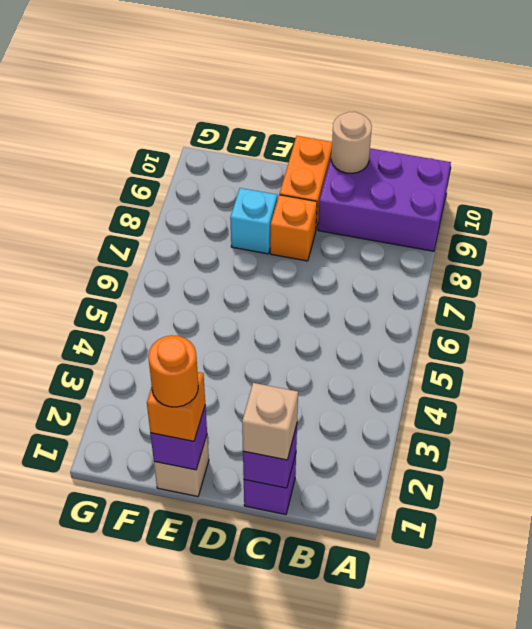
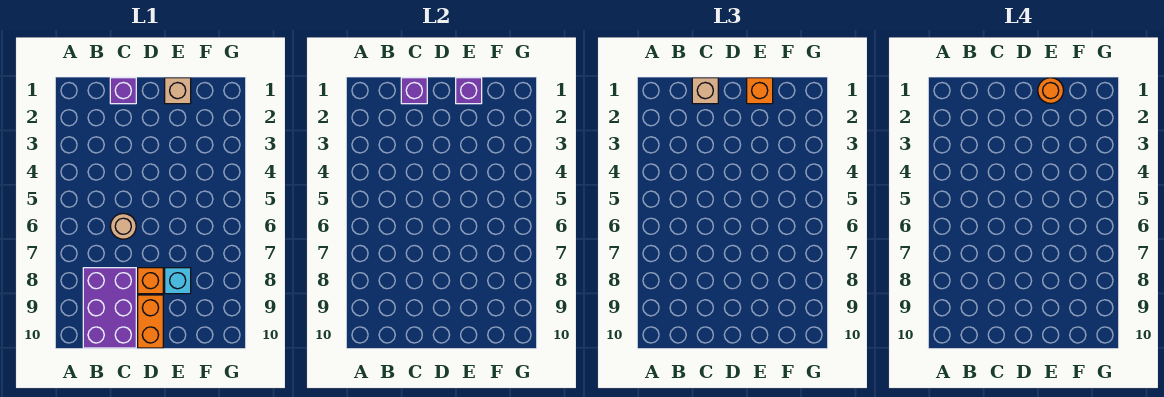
purple 2x3 brick [318,148,451,251] -> purple 2x3 brick turned to [83,268,136,348]
tan 1x1 round brick [331,112,372,173] -> tan 1x1 round brick moved to [110,213,136,239]

